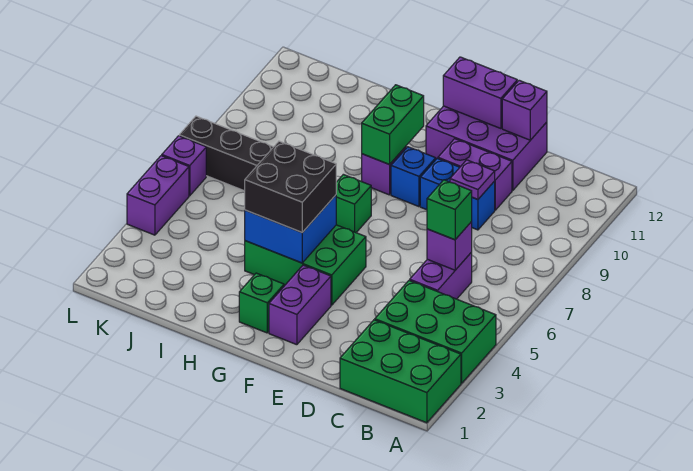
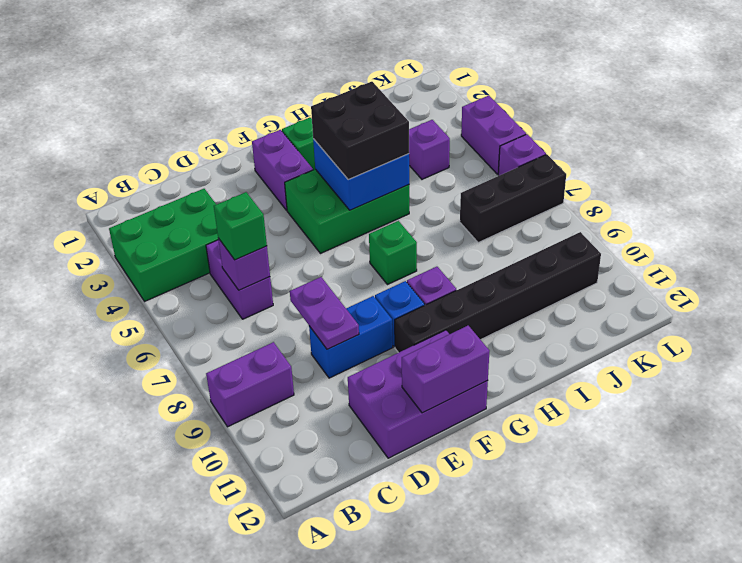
green 2x3 brick [340,320,461,423] -> none
purple 1x1 plate [450,160,495,199] -> purple 1x2 plate [290,277,359,349]
purple 1x2 brick [438,139,512,210] -> purple 1x2 brick moved to [206,342,294,427]
purple 1x1 brick [502,80,547,140] -> purple 1x1 brick moved to [409,120,450,179]
none -> black 1x6 brick [395,232,601,353]
green 1x2 brick [362,85,424,164] -> none

